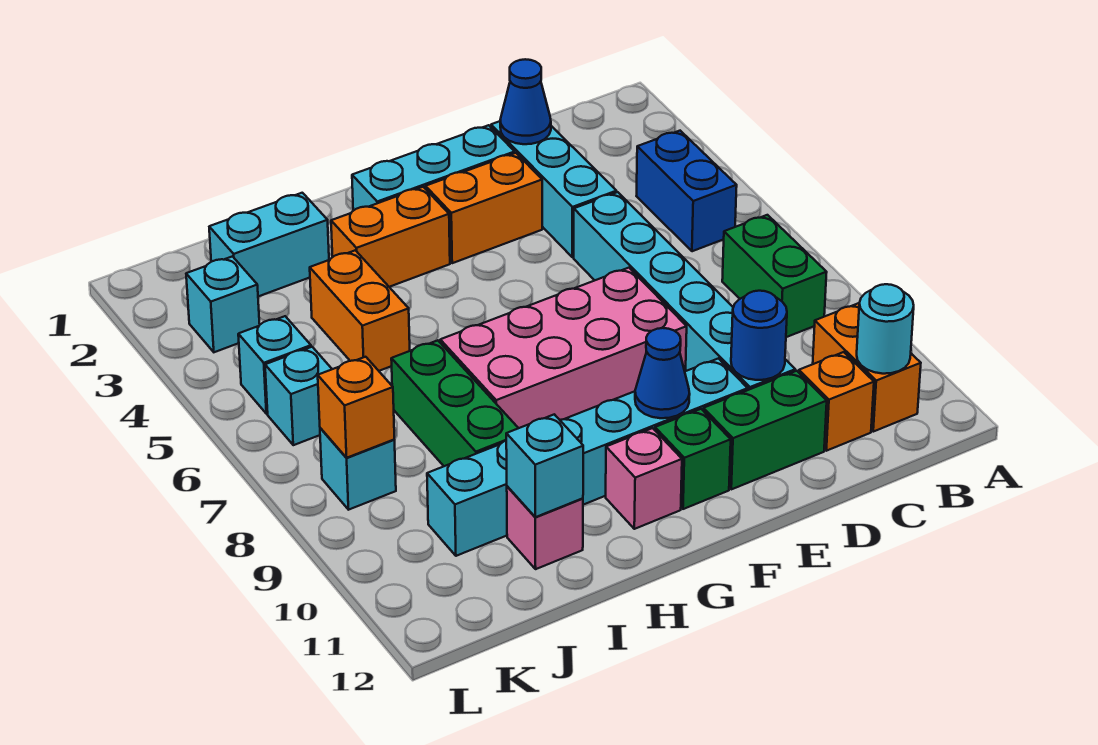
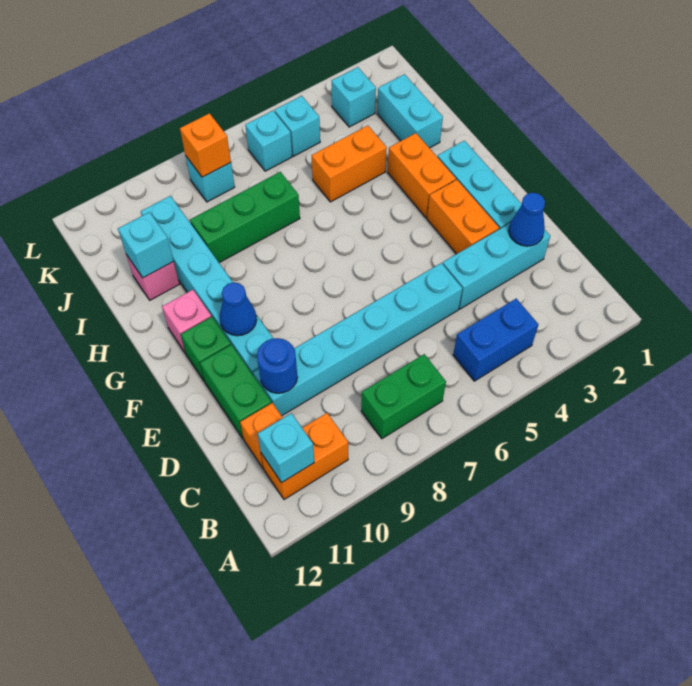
cyan 1x1 round brick [857,284,914,374] -> cyan 1x1 brick [258,413,314,483]
pink 2x4 brick [440,268,687,428] -> none

